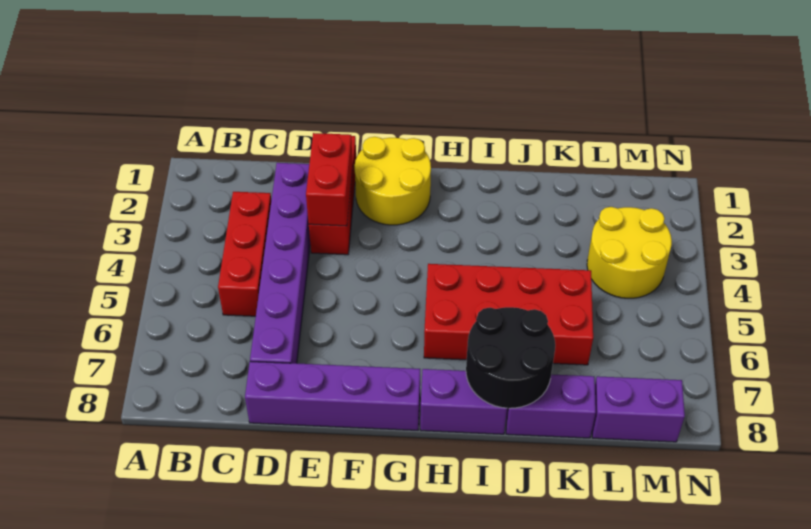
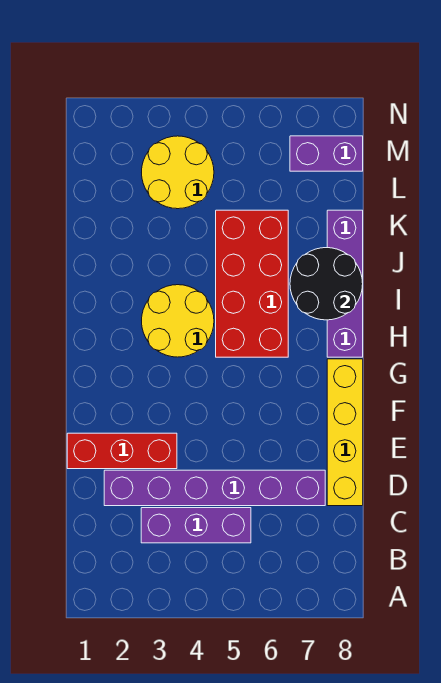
red 1x3 brick [218,192,271,316] -> purple 1x3 brick [141,508,251,543]
purple 1x4 brick [245,361,420,430] -> yellow 1x4 brick [327,359,363,506]
red 1x2 brick [306,133,353,226] -> none
yellow 2x2 round brick [355,137,431,225] -> yellow 2x2 round brick moved to [142,285,214,357]
purple 1x2 brick [592,376,685,442] -> purple 1x2 brick turned to [290,136,363,171]

